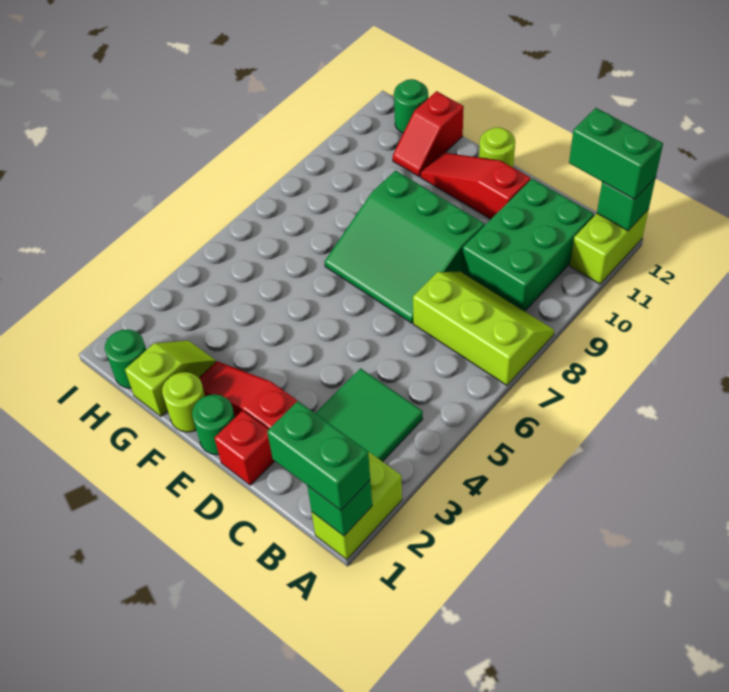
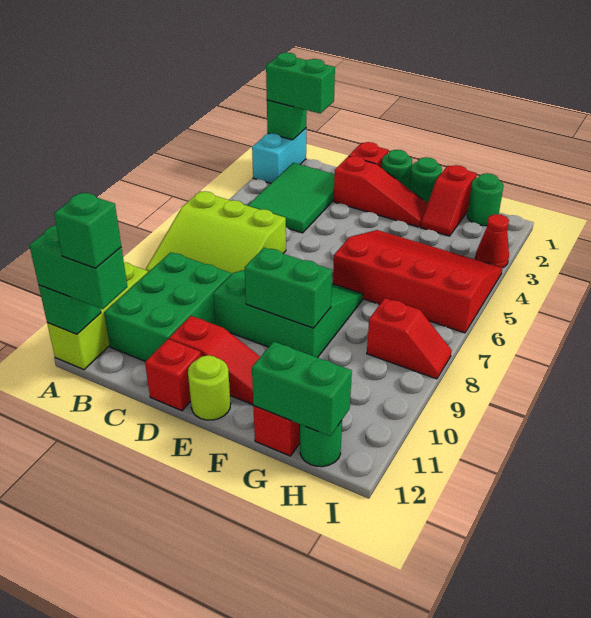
lime 1x2 brick [312,452,402,560] -> cyan 1x2 brick [252,128,306,183]
lime 2x3 slope [413,272,554,385] -> lime 3x3 slope [146,191,286,274]
lime 1x2 brick [570,209,649,284] -> lime 1x3 brick [47,262,148,370]
none -> green 1x1 brick [54,193,121,268]
none -> red 1x1 brick [145,339,201,411]
none -> green 1x2 brick [245,248,332,328]
lime 1x1 round brick [162,372,205,432] -> green 1x1 round brick [409,157,442,203]
none -> red 3x4 slope [333,230,502,333]
lime 1x2 slope [125,341,216,416] -> red 1x2 slope [421,165,477,236]
none -> green 1x2 brick [252,342,352,436]
none -> red 1x2 slope [367,298,452,379]
none -> red 1x1 cone [475,214,509,268]

